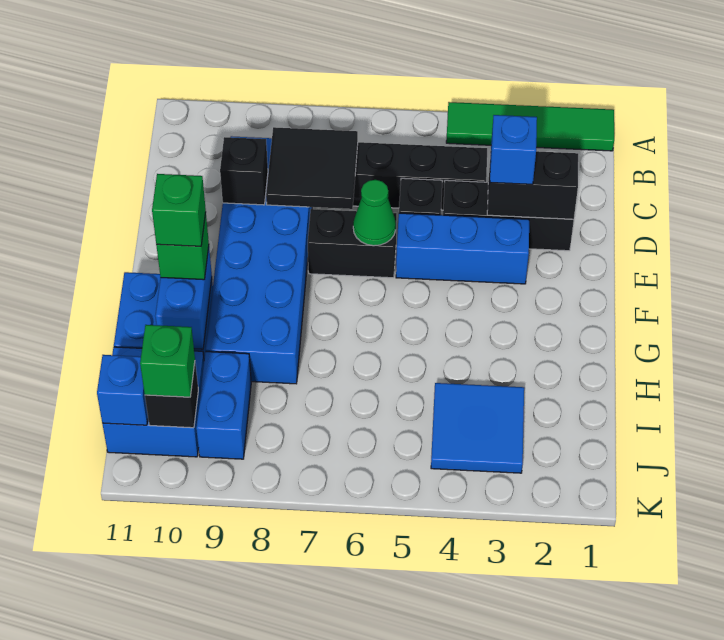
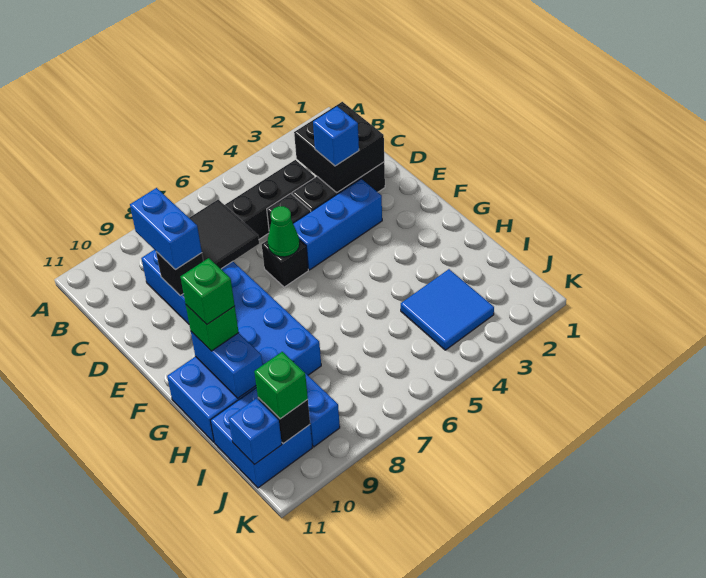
green 1x4 tile [446,102,614,151] -> none
none -> blue 1x2 brick [130,188,202,270]
black 1x2 brick [487,151,578,220] -> black 2x2 brick [294,102,384,192]
black 1x2 brick [308,209,397,278] -> black 1x1 brick [262,240,308,287]

